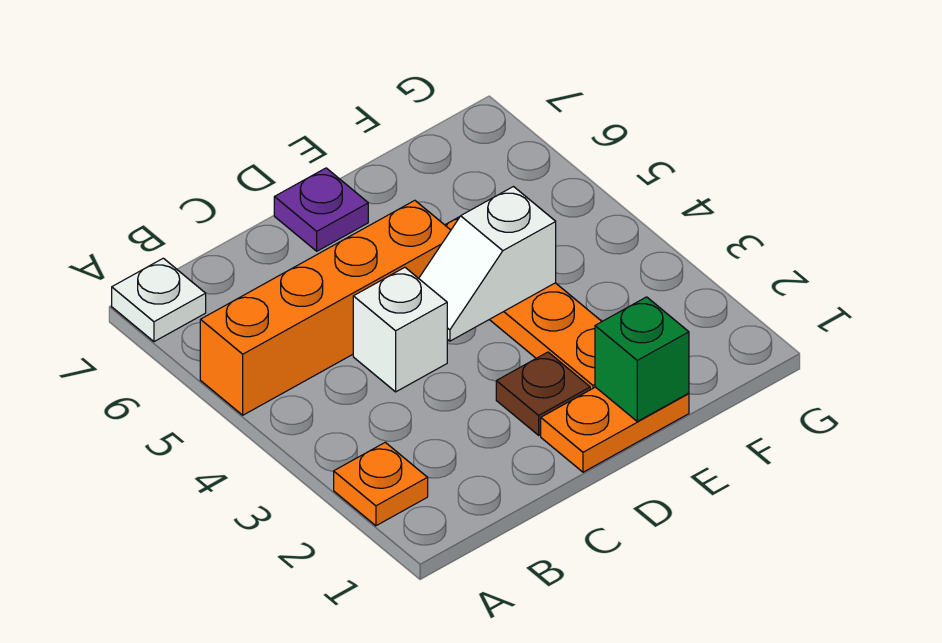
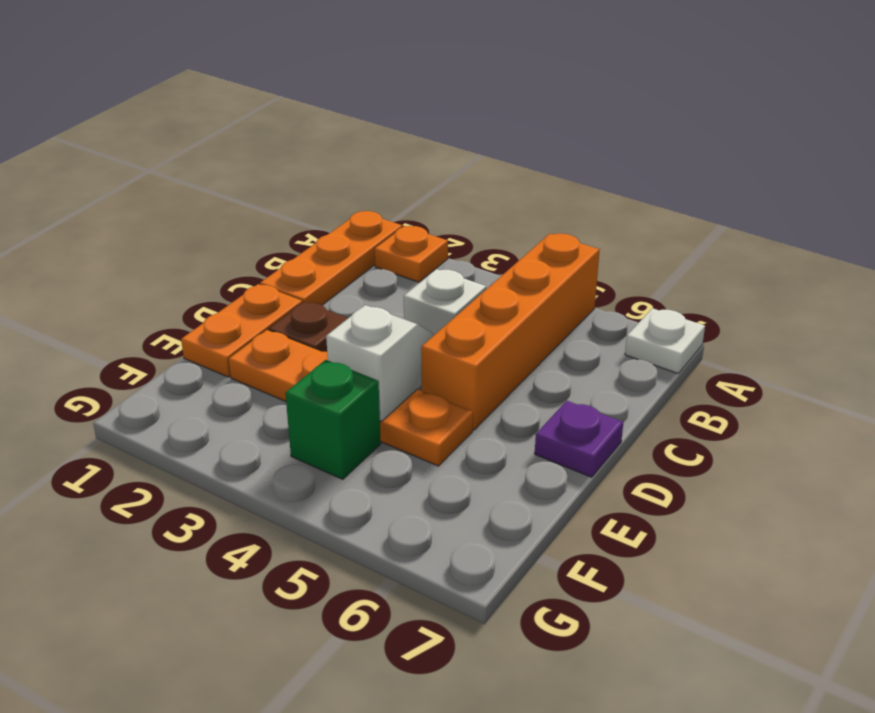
none -> orange 1x3 plate [260,211,402,305]
green 1x1 brick [595,297,689,421] -> green 1x1 brick moved to [285,360,381,479]

